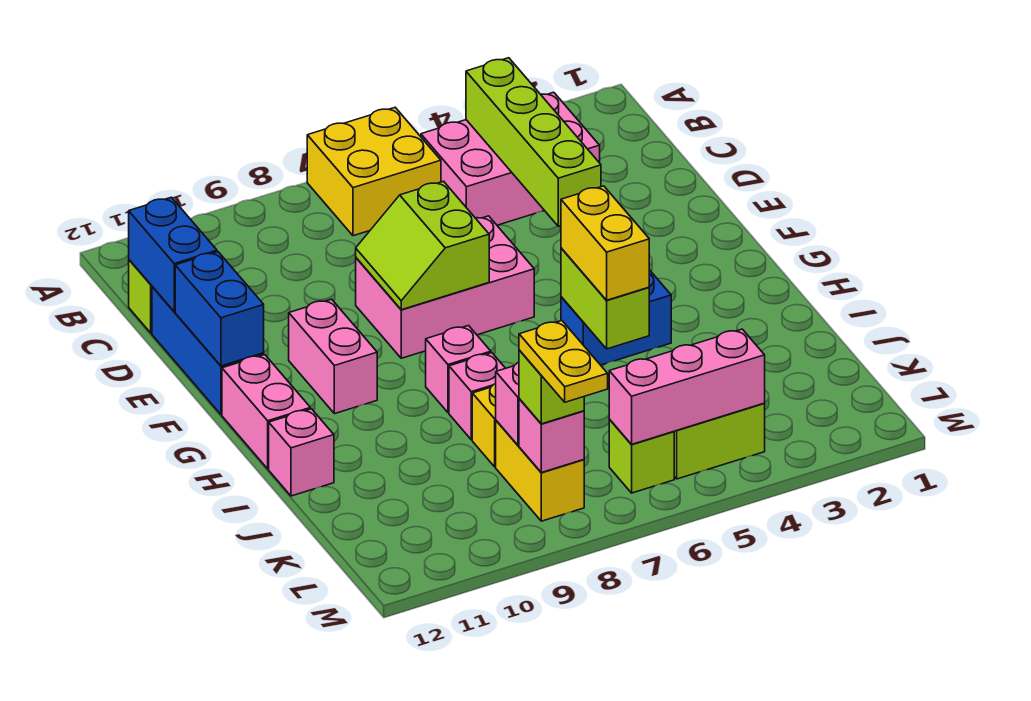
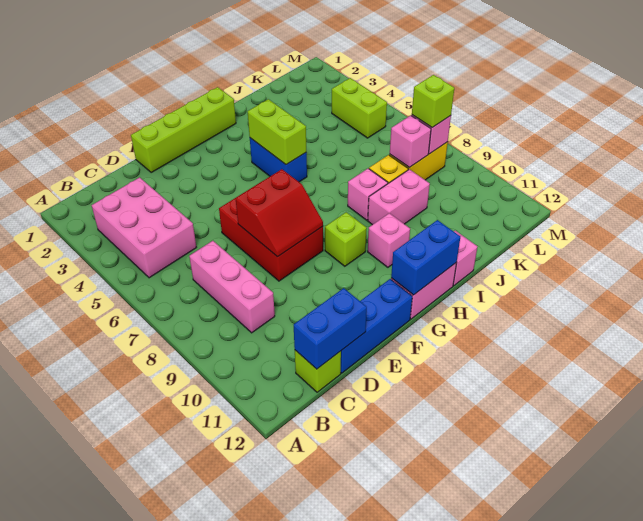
yellow 2x2 brick [307,108,441,236] -> none
lime 1x4 brick [466,58,601,226] -> lime 1x4 brick moved to [131,87,236,173]
pink 2x3 brick [356,216,534,358] -> red 2x3 brick [219,198,323,281]
lime 2x2 slope [356,181,489,310] -> red 2x2 slope [236,169,323,257]
blue 1x2 brick [175,252,264,366] -> blue 1x2 brick moved to [391,220,460,295]
pink 1x2 brick [289,299,377,414] -> pink 1x2 brick moved to [368,169,430,225]
lime 1x2 brick [561,248,649,349] -> lime 1x2 brick turned to [248,99,306,165]
yellow 1x2 brick [561,186,649,300] -> none
pink 1x1 brick [426,326,491,413] -> pink 1x1 brick moved to [368,213,410,267]
pink 1x3 brick [609,329,765,444] -> pink 1x3 brick moved to [189,241,275,333]
lime 1x1 brick [609,420,674,493] -> lime 1x1 brick moved to [325,212,367,266]
yellow 1x2 plate [519,321,608,402] -> none

